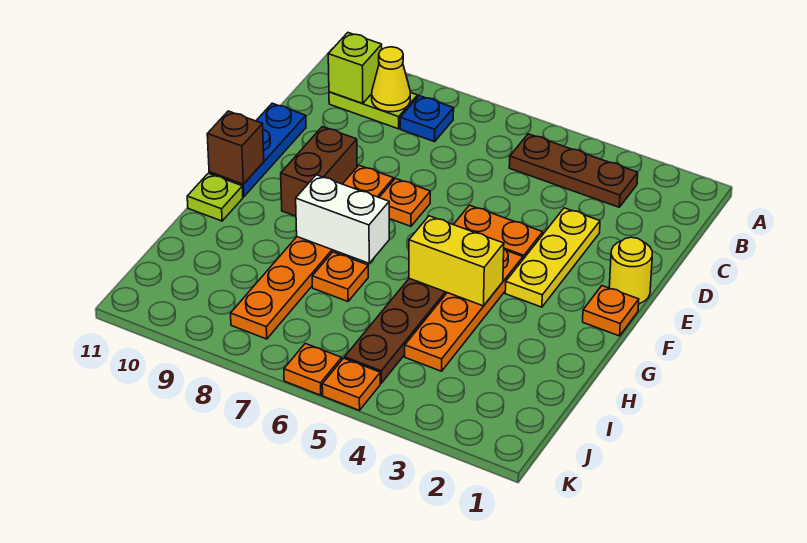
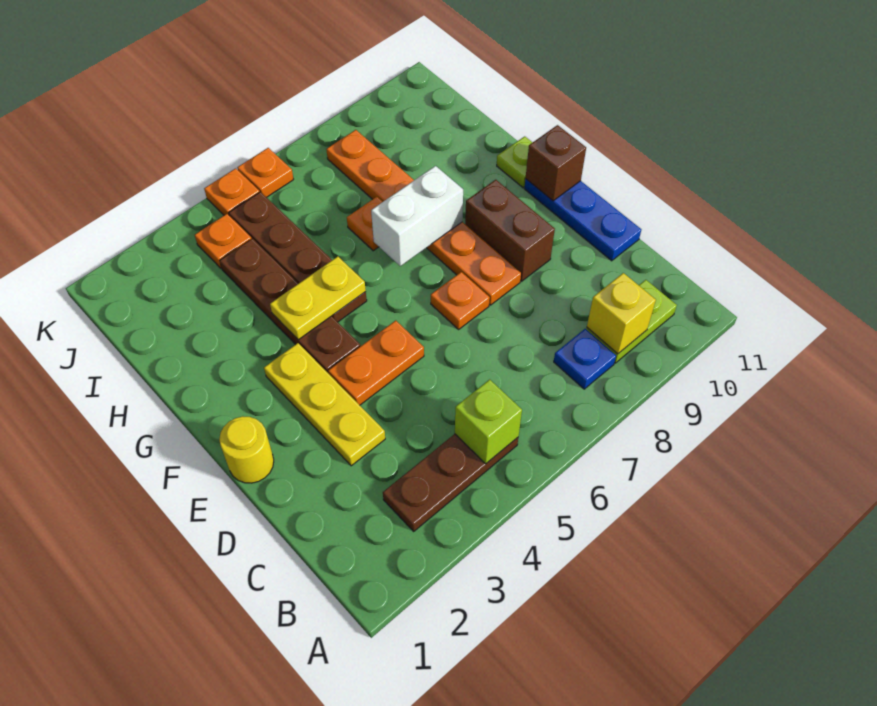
yellow 1x1 cone [372,47,410,112] -> yellow 1x1 brick [587,273,656,354]
lime 1x1 brick [328,33,382,104] -> lime 1x1 brick moved to [455,379,522,464]
orange 1x1 plate [583,286,639,336] -> orange 1x1 plate moved to [195,214,251,269]
orange 1x4 plate [405,250,523,371] -> brown 1x4 plate [220,239,360,374]
yellow 1x2 brick [409,216,504,306] -> yellow 1x2 plate [270,257,366,340]

